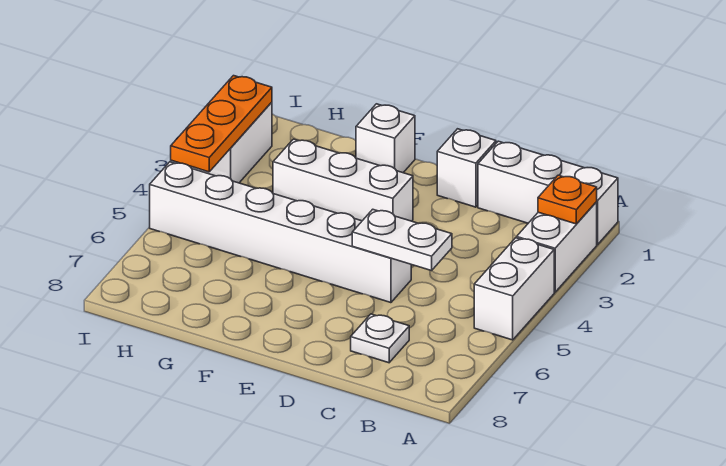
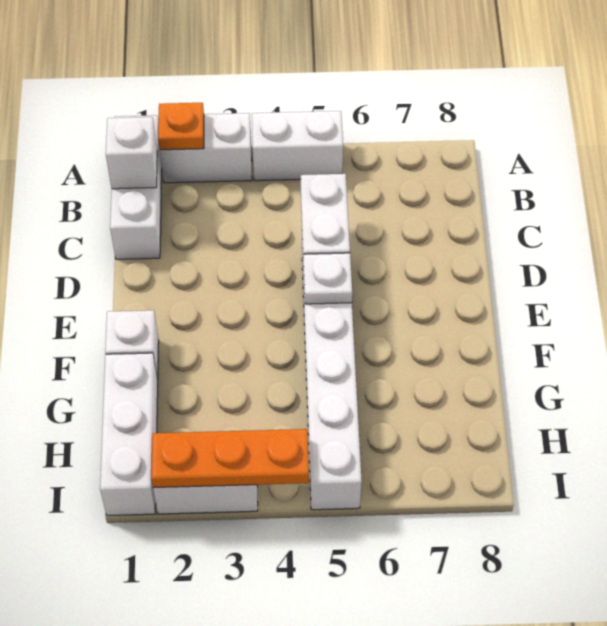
white 1x1 plate [351,314,409,363] -> white 1x1 plate moved to [303,253,352,304]
white 1x1 brick [437,129,496,207] -> white 1x1 brick moved to [106,117,157,189]
white 1x3 brick [273,139,413,221] -> white 1x3 brick moved to [100,353,158,516]

